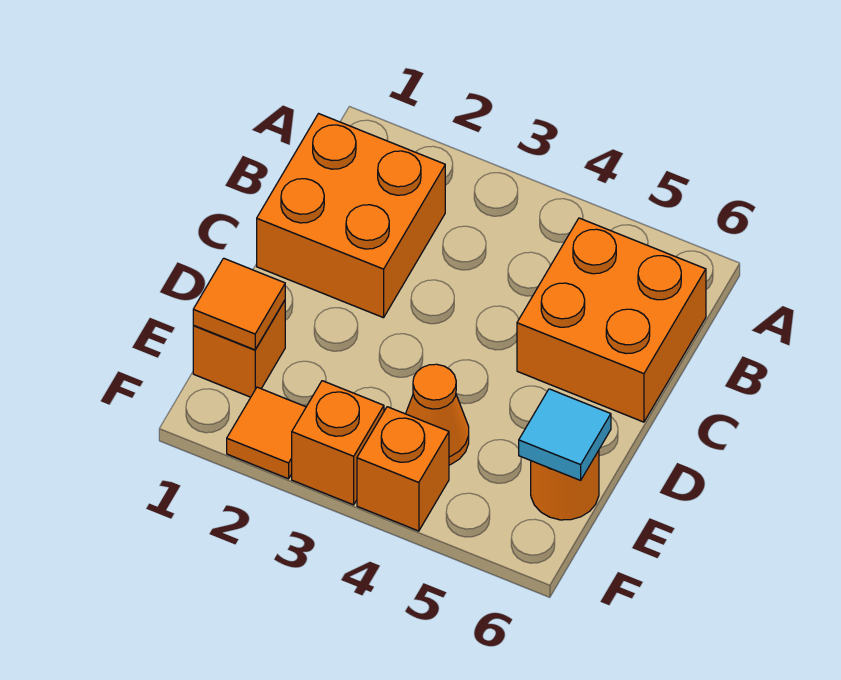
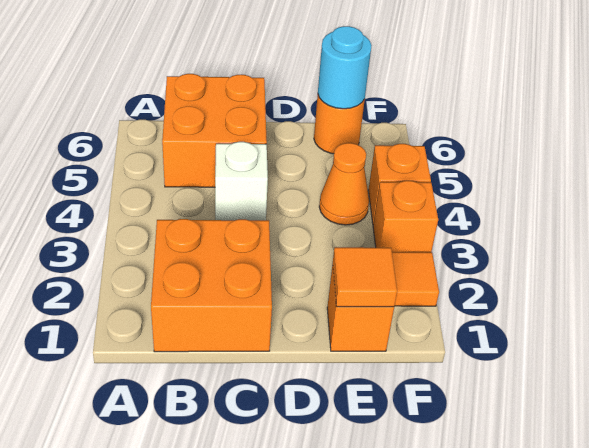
none -> white 1x1 brick [215,142,268,220]
cyan 1x1 tile [519,389,611,480] -> cyan 1x1 round brick [318,26,372,109]

